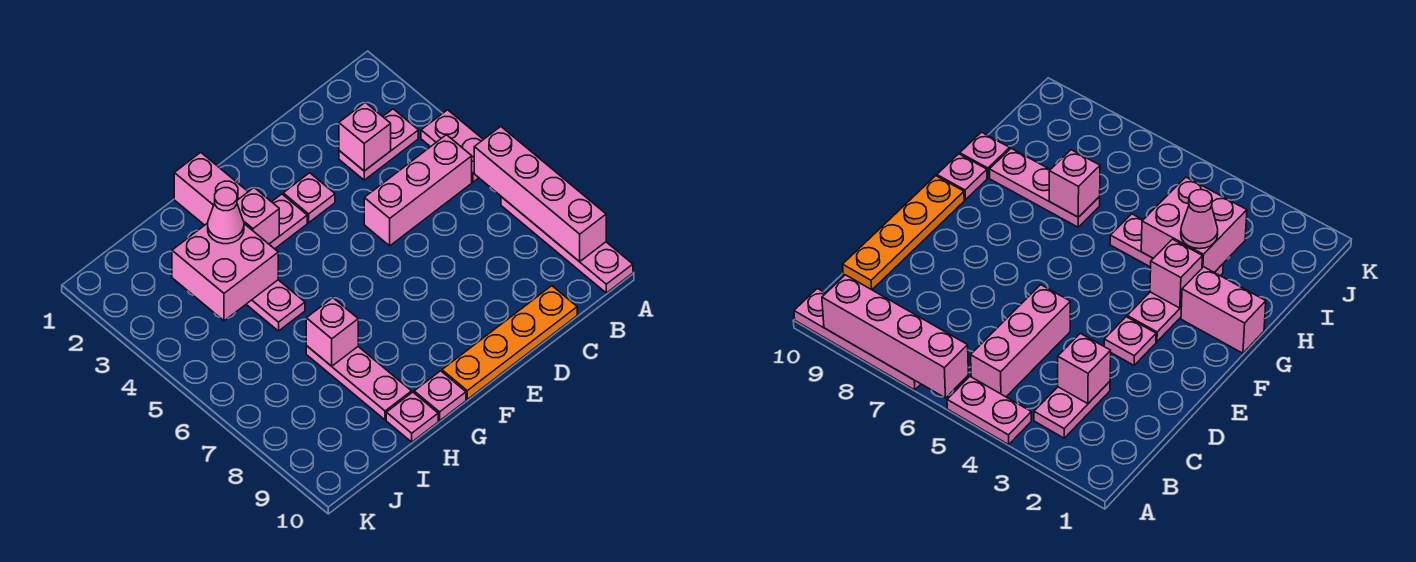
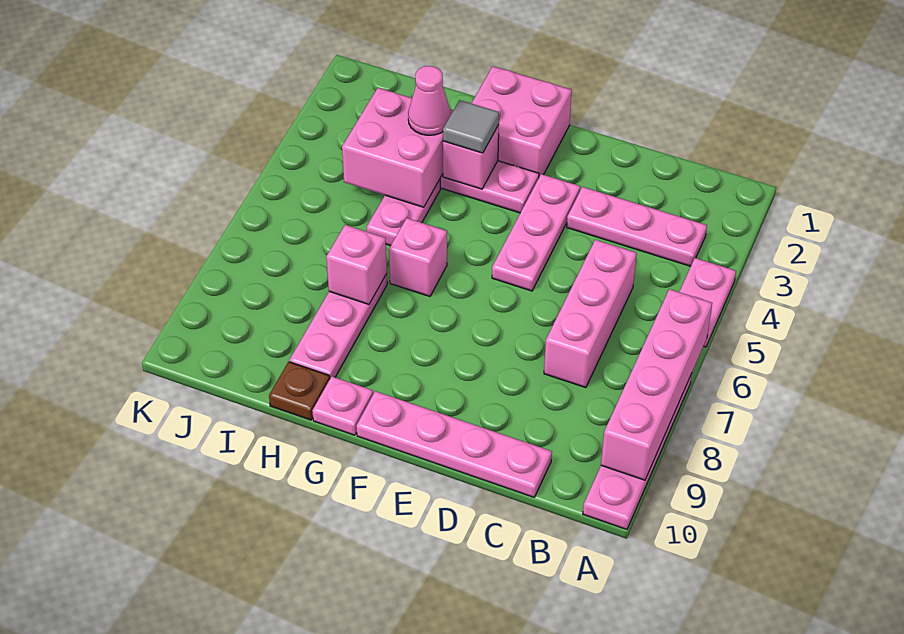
pink 1x2 plate [339,109,418,180] -> pink 1x3 plate [567,187,707,266]
pink 1x3 brick [364,135,472,246] -> pink 1x3 brick turned to [544,240,637,388]
pink 1x1 brick [339,102,391,171] -> pink 1x1 brick moved to [389,218,447,296]
orange 1x4 plate [442,286,577,399] -> pink 1x4 plate [356,391,552,497]
pink 1x1 plate [283,173,335,223] -> pink 1x3 plate [492,174,580,291]
pink 1x2 brick [174,152,248,225] -> pink 2x2 brick [471,66,572,177]
none -> grey 1x1 tile [443,100,499,153]
pink 1x1 plate [386,392,438,442] -> brown 1x1 plate [269,362,330,420]

